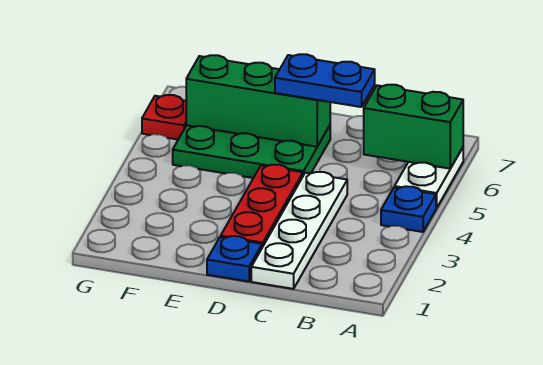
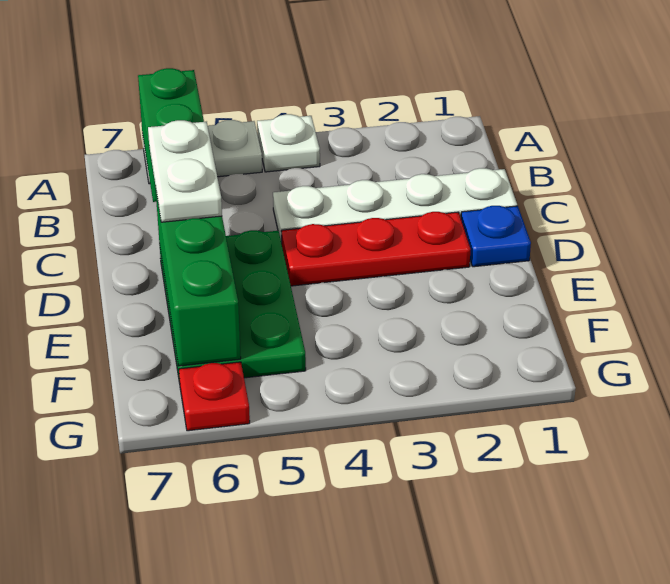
blue 1x1 plate [381,186,436,232] -> white 1x1 plate [257,114,320,172]
blue 1x2 plate [275,54,375,107] -> white 1x2 plate [148,120,222,222]

